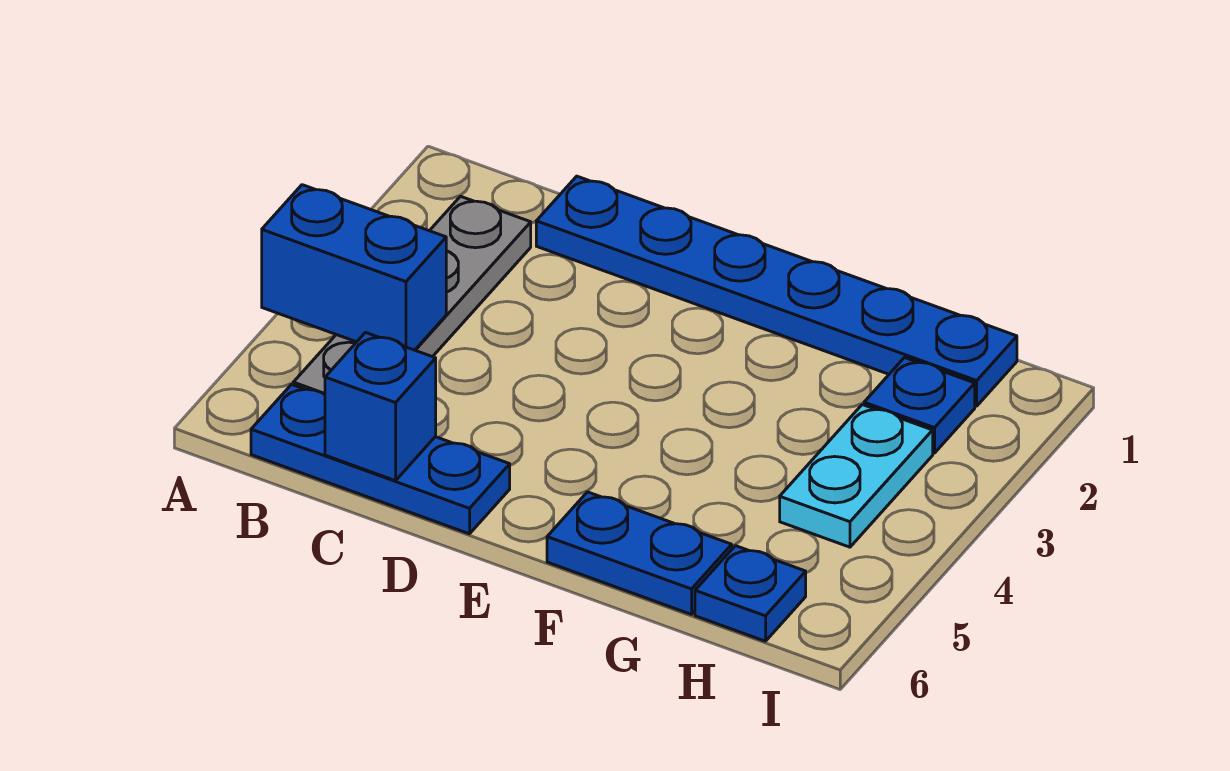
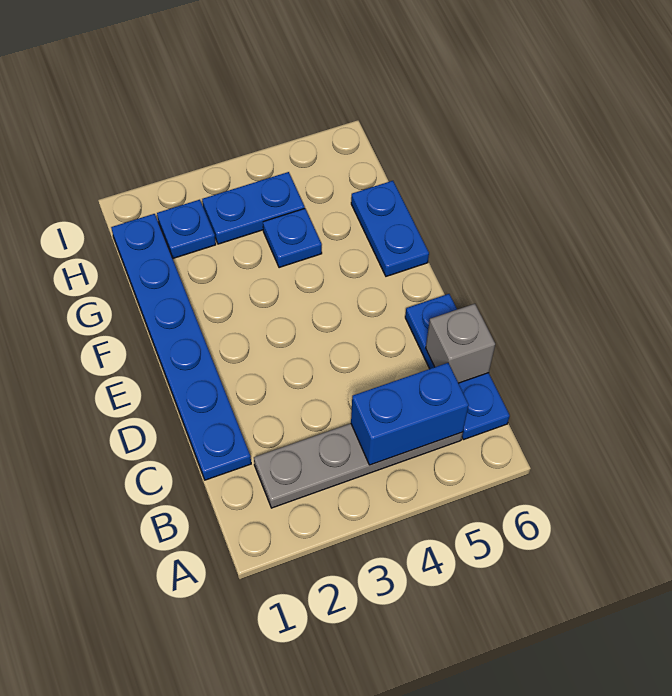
blue 1x2 brick [262,185,446,350] -> blue 1x2 brick turned to [351,363,469,465]
blue 1x1 brick [325,333,436,481] -> grey 1x1 brick [426,304,495,383]
cyan 1x2 plate [780,405,933,547] -> blue 1x2 plate [202,172,305,244]
blue 1x1 plate [695,546,806,641] -> blue 1x1 plate moved to [263,209,322,268]

